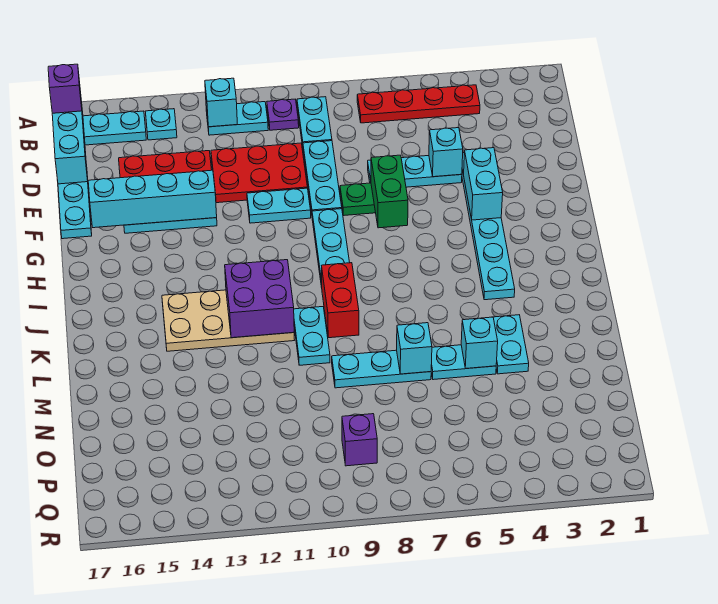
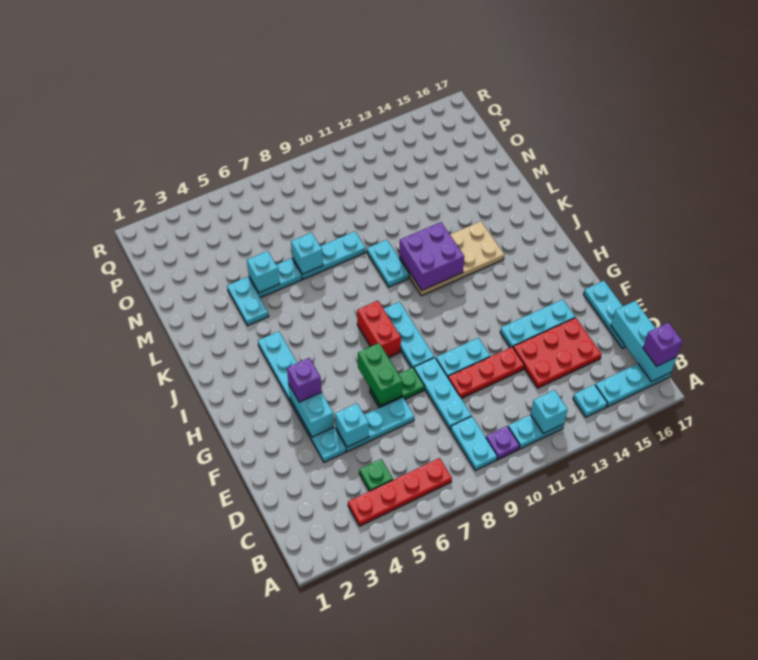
none -> green 1x1 plate [359,459,393,491]
red 2x3 plate [211,143,307,203] -> red 1x3 plate [448,347,524,399]
cyan 1x4 brick [88,170,217,228] -> none
red 1x2 brick [322,263,359,338] -> red 1x2 brick moved to [357,301,401,358]
purple 1x1 brick [342,414,377,466] -> purple 1x1 brick moved to [287,358,322,402]

